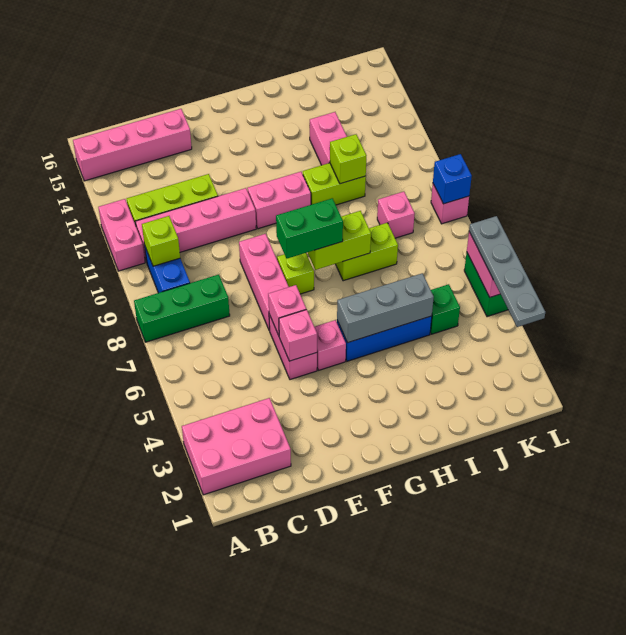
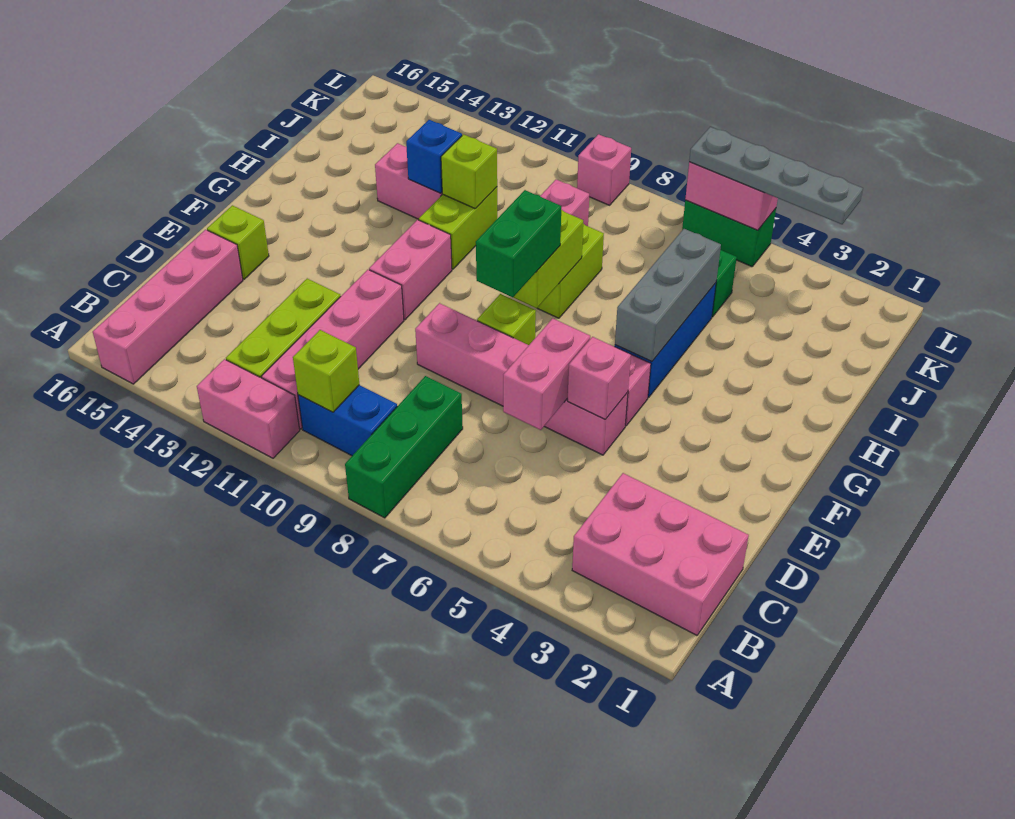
pink 2x3 brick [182,398,291,495] -> pink 2x3 brick turned to [572,473,749,635]
pink 1x1 brick [268,285,306,336] -> pink 1x2 brick [503,318,590,430]
none -> lime 1x1 brick [207,205,269,279]
blue 1x1 brick [433,154,472,204] -> blue 1x1 brick moved to [406,120,462,193]

